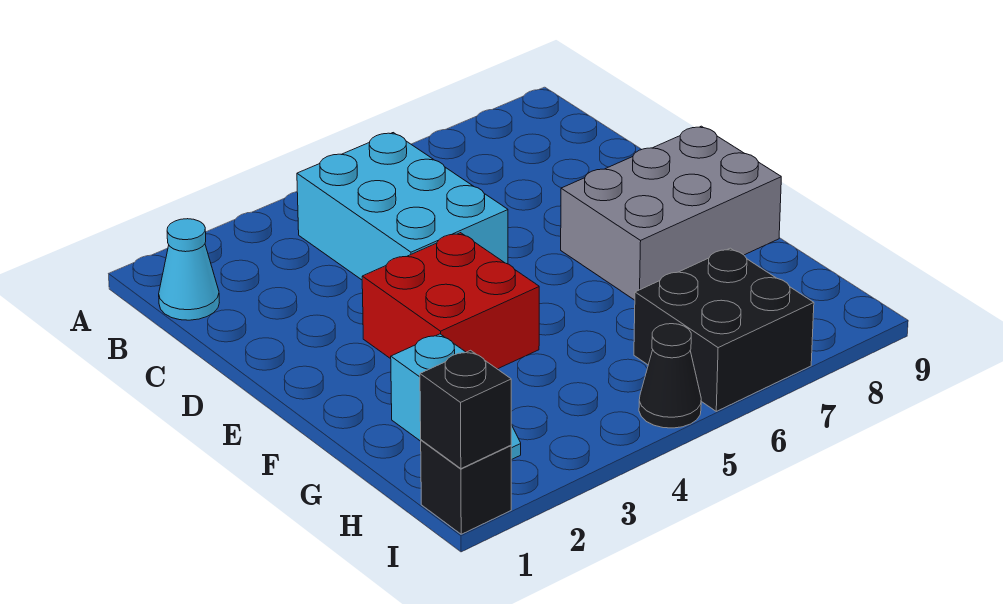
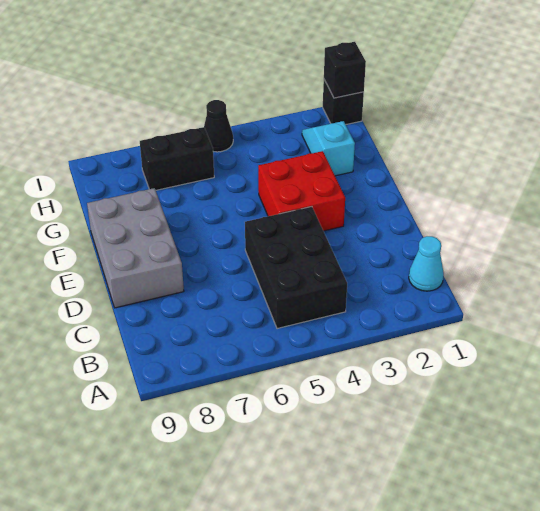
cyan 2x3 brick [297,133,508,280] -> black 2x3 brick [245,207,347,329]
grey 2x3 brick [561,126,781,300] -> grey 2x3 brick turned to [87,188,184,308]
black 2x2 brick [634,248,814,411] -> black 1x2 brick [140,127,214,190]

